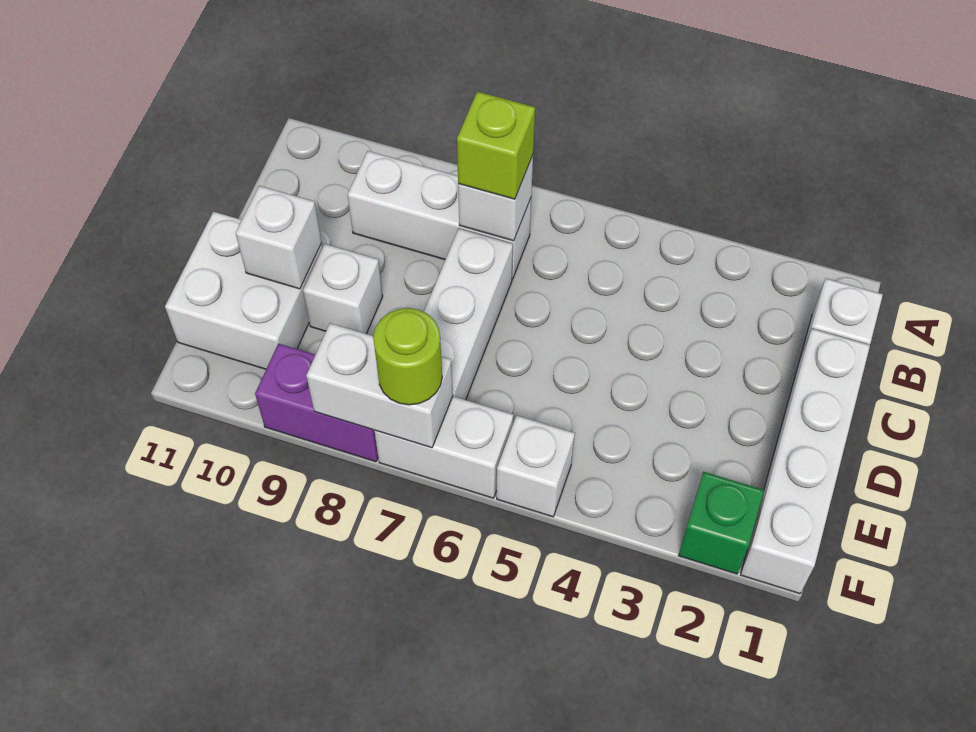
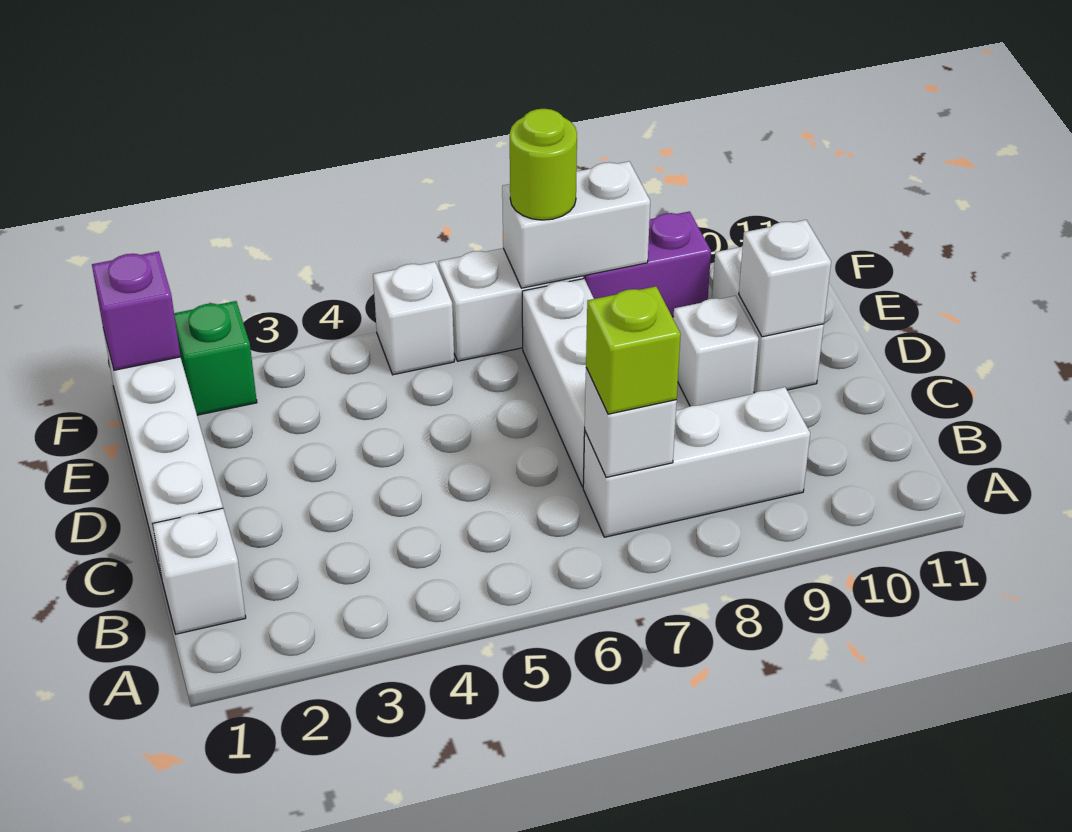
white 2x2 brick [165,212,323,369] -> white 1x2 brick [712,246,824,393]
none -> purple 1x1 brick [92,251,181,370]

